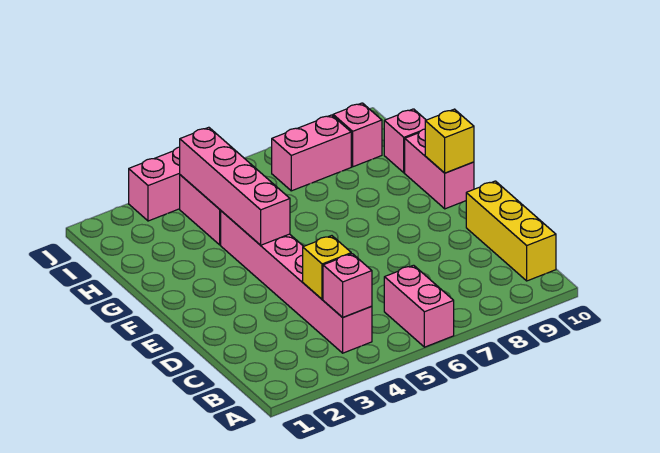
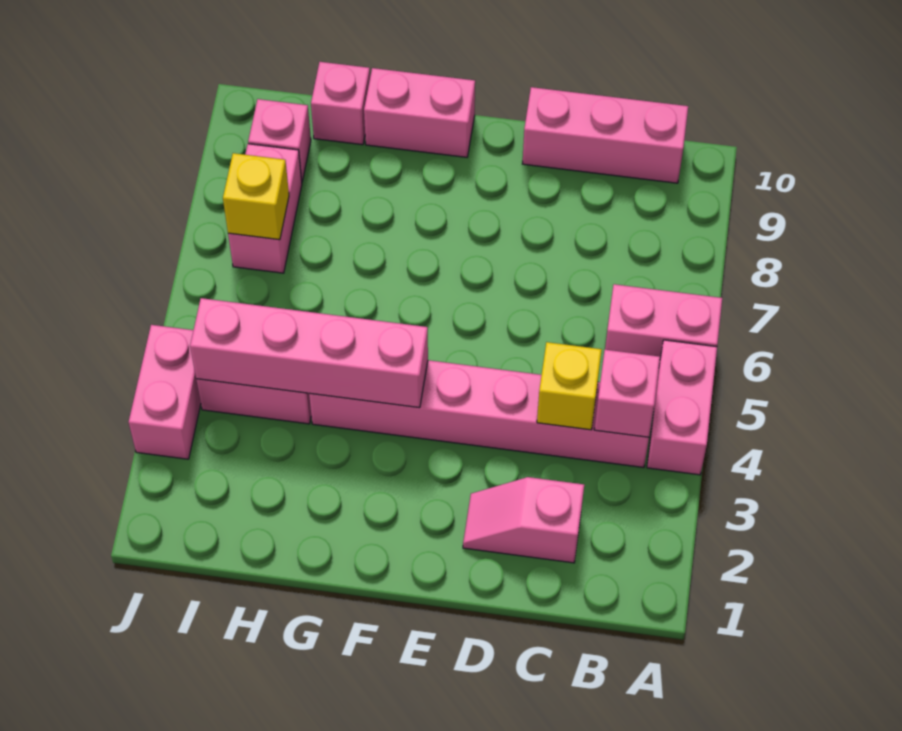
none -> pink 1x2 brick [647,340,717,475]
yellow 1x3 brick [466,181,556,281] -> pink 1x3 brick [523,87,688,183]
none -> pink 1x2 slope [463,477,584,563]
yellow 1x1 brick [425,109,474,173] -> yellow 1x1 brick moved to [223,153,289,240]

